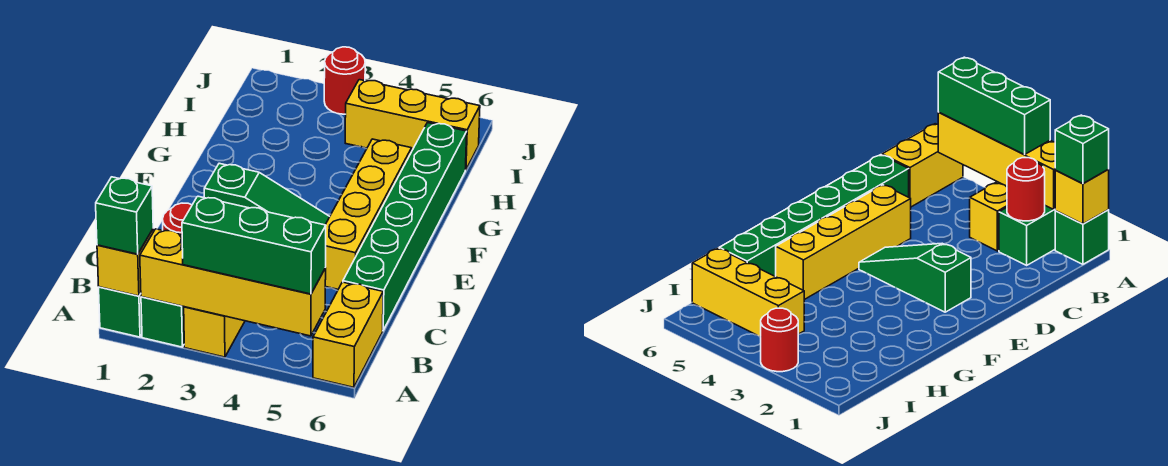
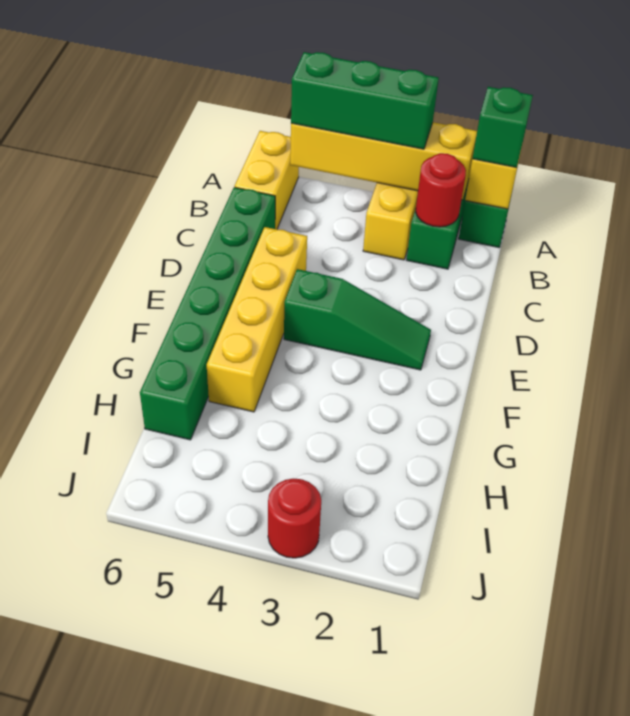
green 1x3 slope [204,163,330,225] -> green 1x3 slope turned to [284,269,431,370]
yellow 1x3 brick [345,80,480,170] -> none

